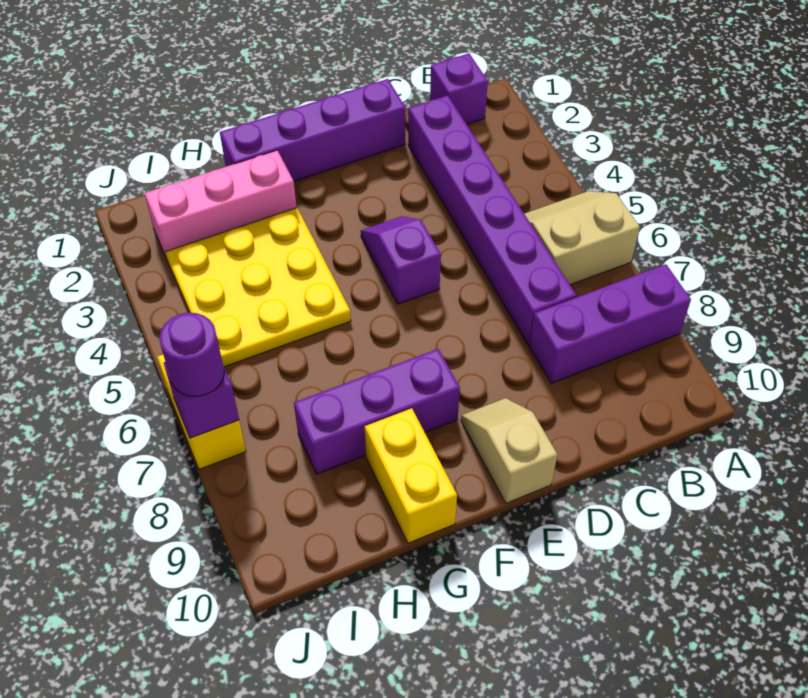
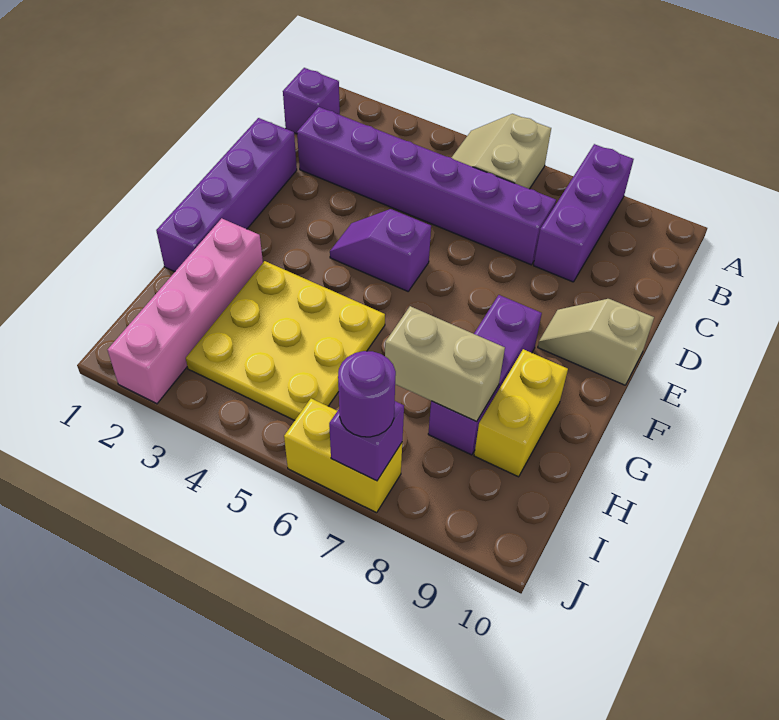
pink 1x3 brick [144,150,297,259] -> pink 1x4 brick [107,218,263,404]
yellow 1x2 brick [365,408,457,543] -> yellow 1x2 brick turned to [474,349,568,477]
none -> tan 1x2 brick [385,306,505,422]

